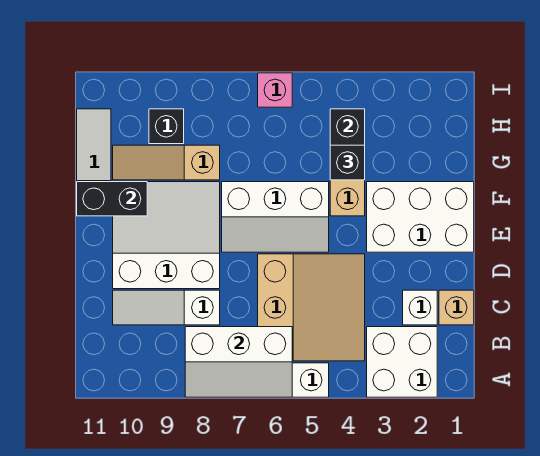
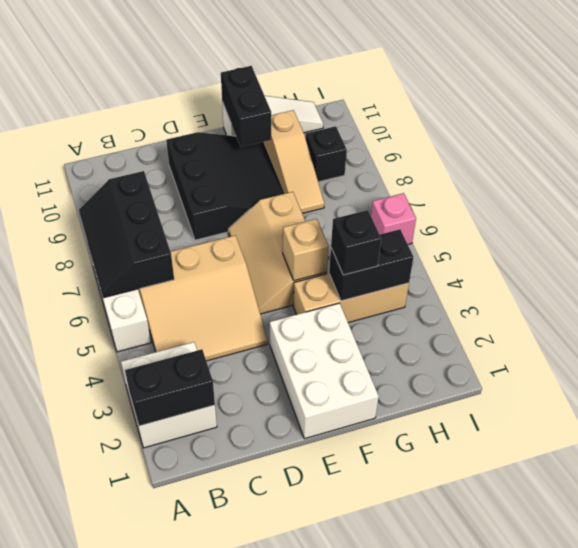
none -> black 1x2 brick [125,349,215,426]
white 2x3 slope [185,327,292,397] -> black 2x3 slope [79,171,174,298]
tan 1x1 brick [439,290,474,325] -> tan 1x1 brick moved to [283,219,329,281]
white 1x1 brick [403,290,437,325] -> none
white 1x3 slope [113,290,220,325] -> none
white 3x3 slope [113,182,220,289] -> black 3x3 slope [166,132,285,240]
white 2x3 slope [222,182,329,252] -> tan 2x3 slope [228,192,327,314]
tan 1x3 slope [113,145,220,180] -> tan 1x3 slope turned to [264,110,324,213]

